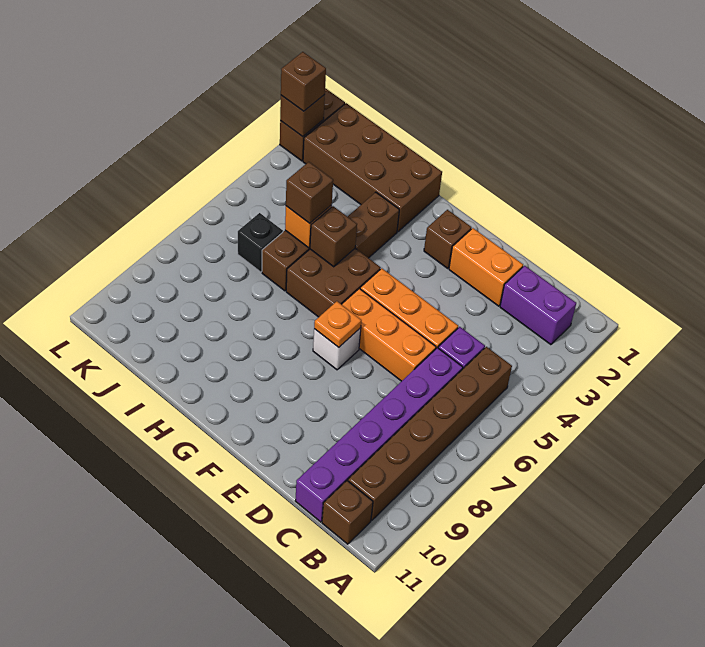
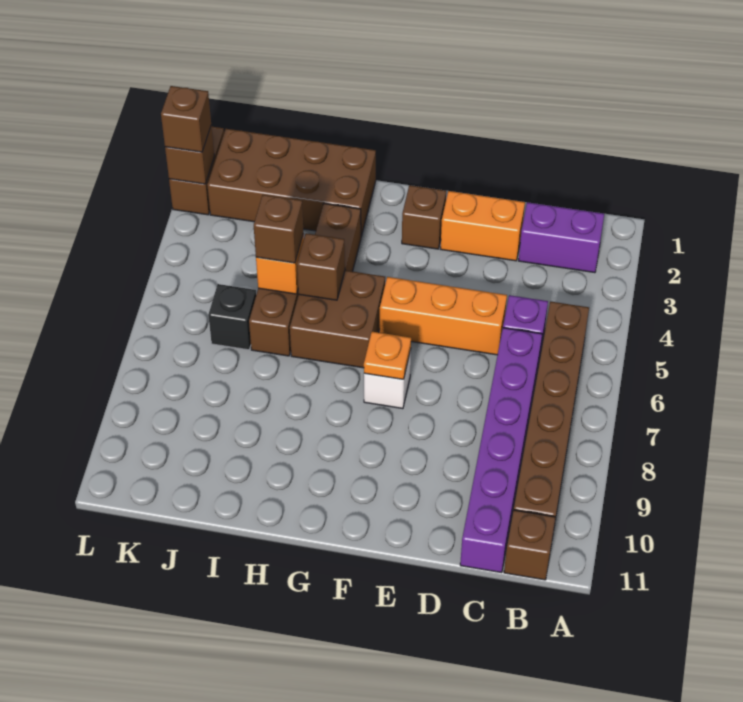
orange 1x3 brick [342,288,436,381] -> none

